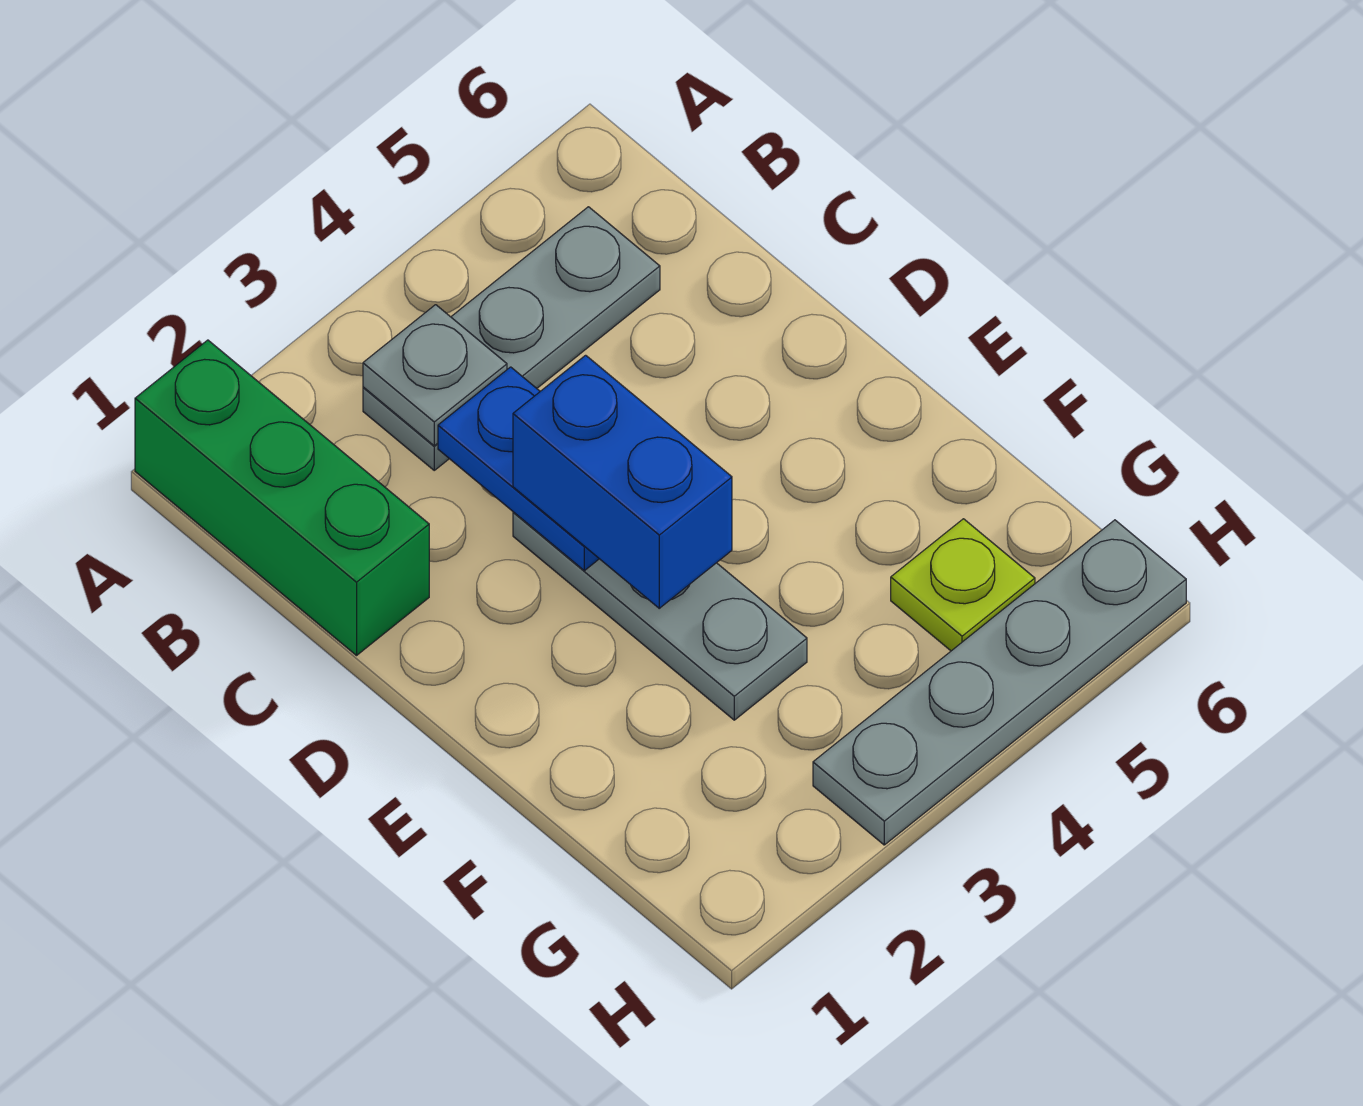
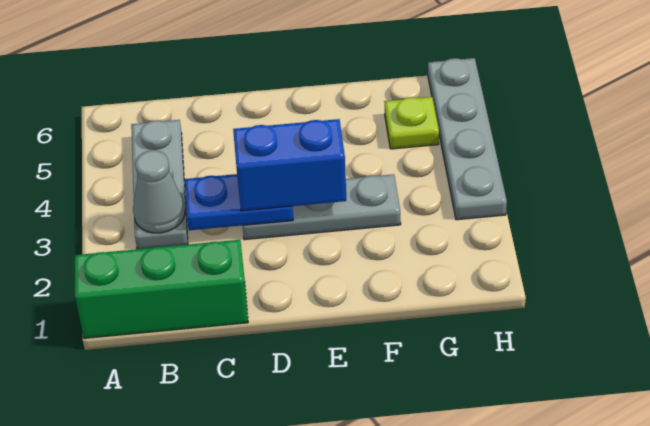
grey 1x1 plate [363,305,507,446] -> grey 1x1 cone [133,150,185,233]

